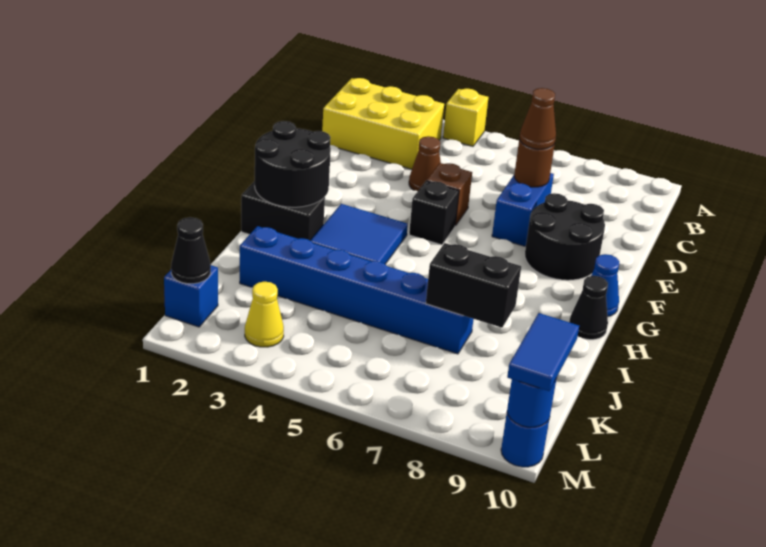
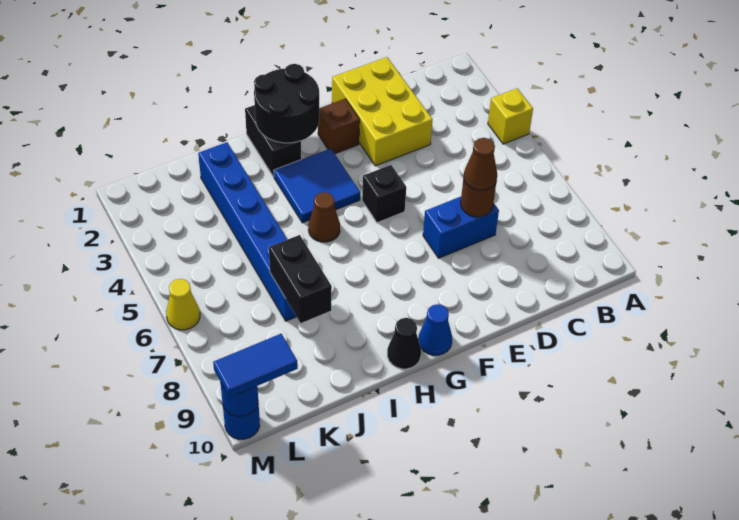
yellow 2x3 brick [322,78,444,169] -> yellow 2x3 brick moved to [332,57,433,166]
brown 1x1 cone [409,136,441,191] -> brown 1x1 cone moved to [308,192,340,242]
brown 1x1 brick [427,163,472,226] -> brown 1x1 brick moved to [318,99,360,154]
black 2x2 round brick [525,193,605,280] -> none
blue 1x1 brick [164,265,218,327] -> none
black 1x1 cone [171,217,211,284] -> none
yellow 1x1 cone [245,282,284,347] -> yellow 1x1 cone moved to [166,279,200,330]

